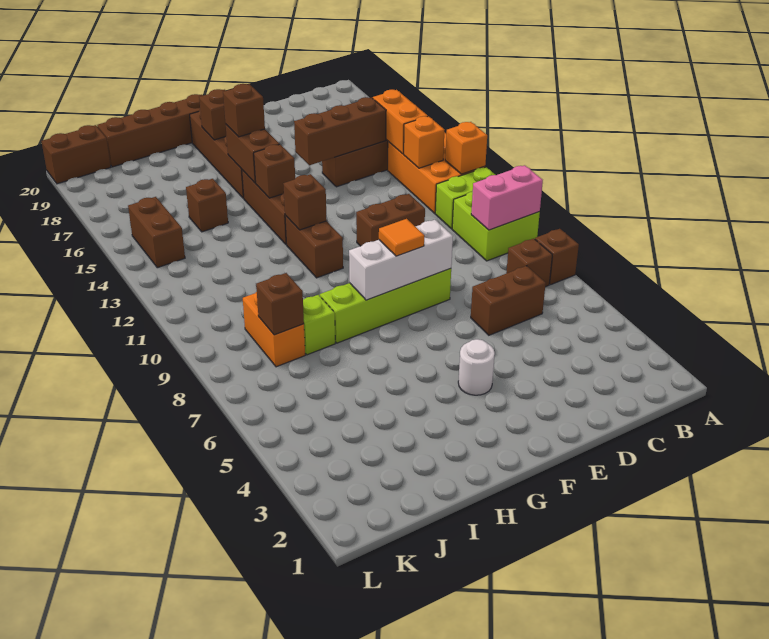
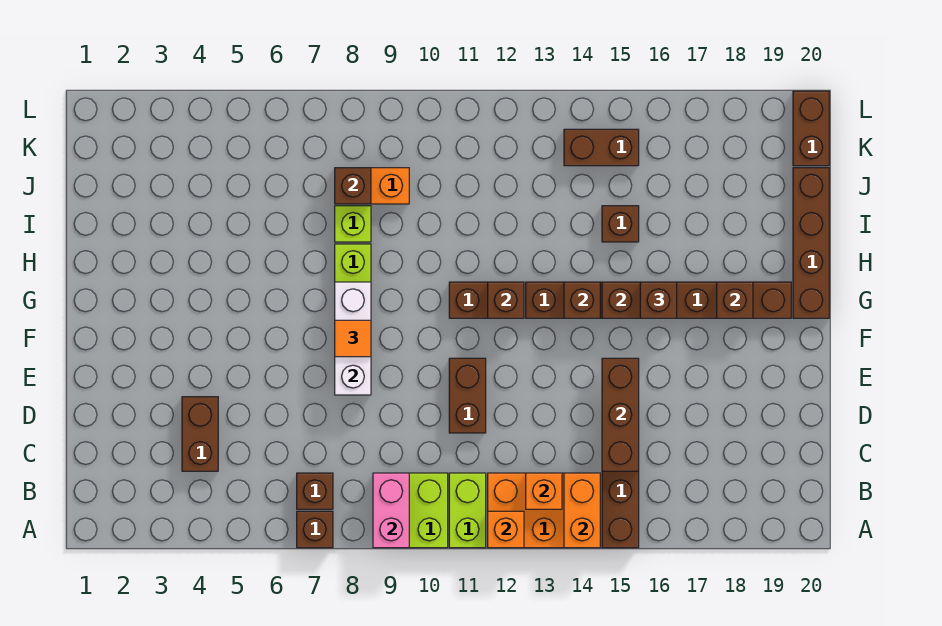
orange 1x2 brick [373,90,428,154] -> orange 1x2 brick turned to [564,473,600,548]
brown 1x2 brick [471,266,546,335] -> brown 1x2 brick moved to [182,397,218,471]
white 1x1 round brick [458,339,495,395] -> none

